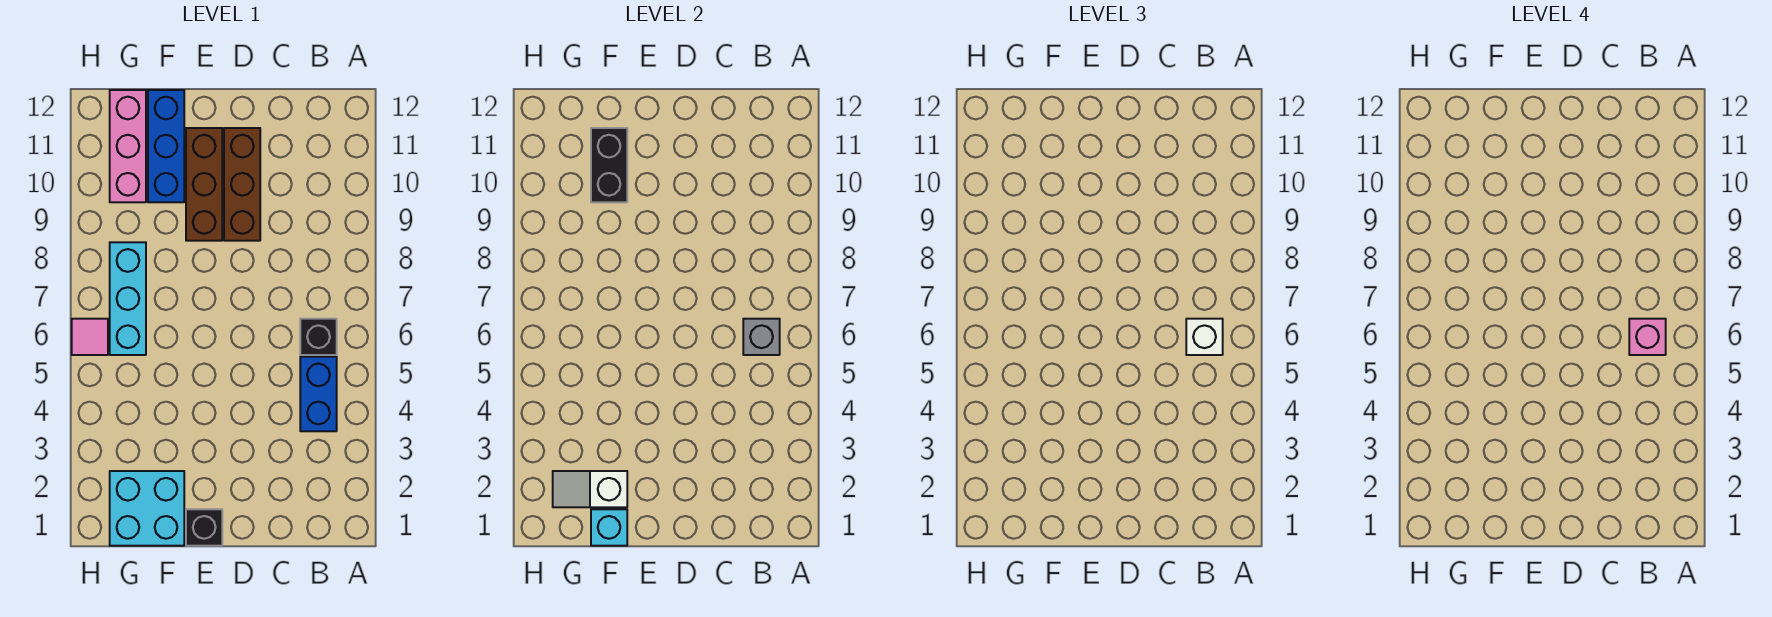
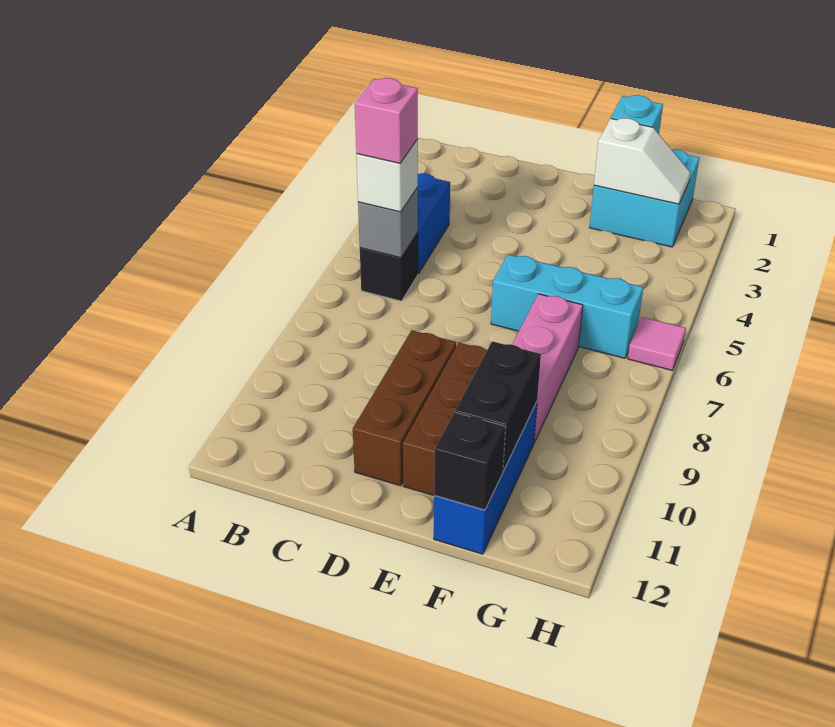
black 1x1 brick [186,509,222,546] -> black 1x1 brick moved to [434,412,506,510]
cyan 1x3 brick [110,242,146,355] -> cyan 1x3 brick turned to [491,254,643,358]
pink 1x3 brick [110,90,146,202] -> pink 1x3 brick moved to [512,294,583,442]

